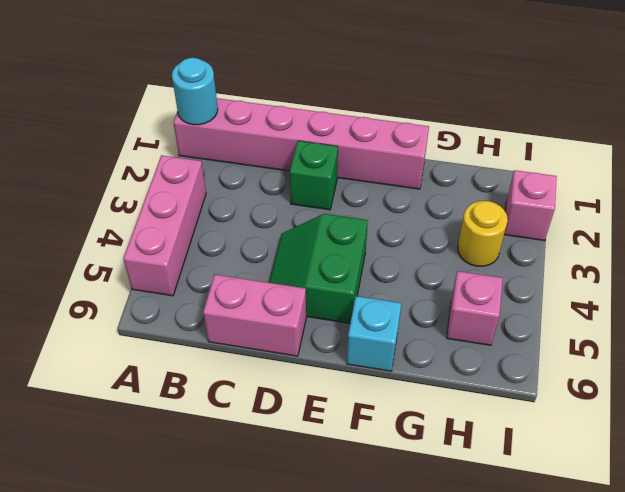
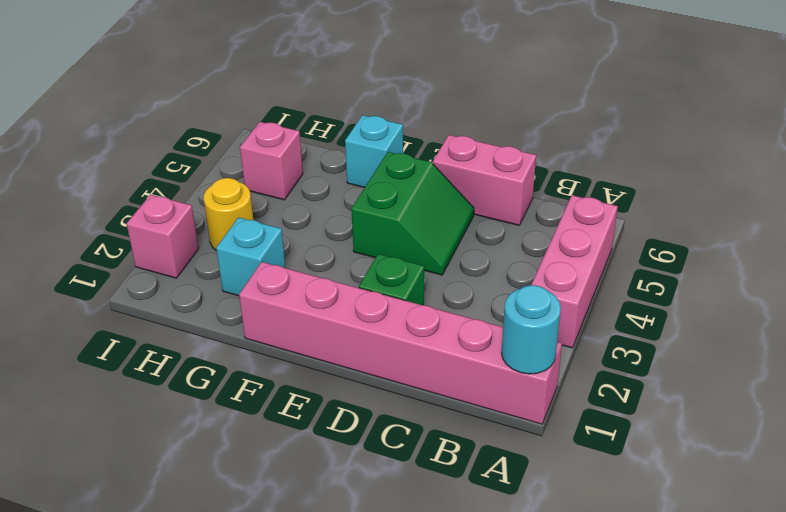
none -> cyan 1x1 brick [216,218,285,296]

